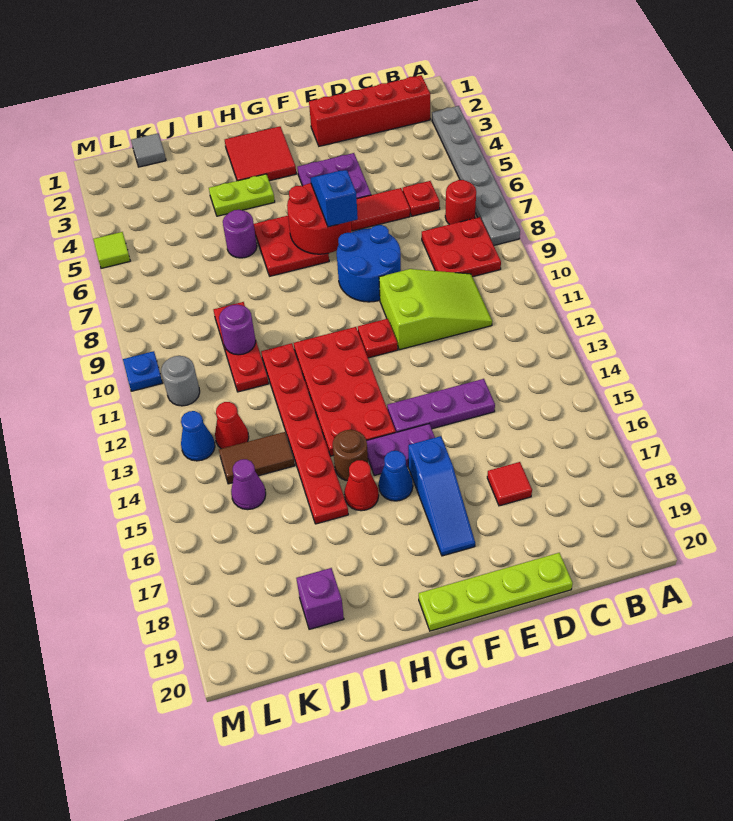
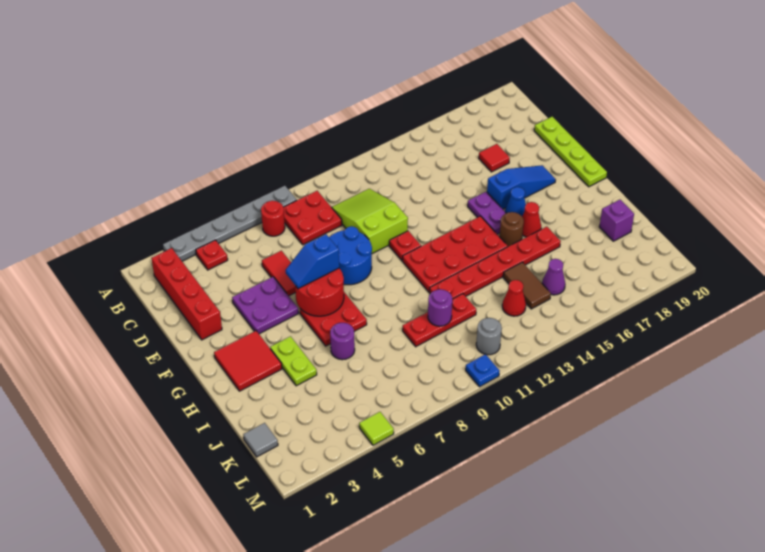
red 1x1 plate [403,181,440,216] -> red 1x1 plate moved to [196,240,228,270]
purple 1x3 plate [387,379,495,432] -> none
blue 1x1 cone [181,411,215,461] -> none

